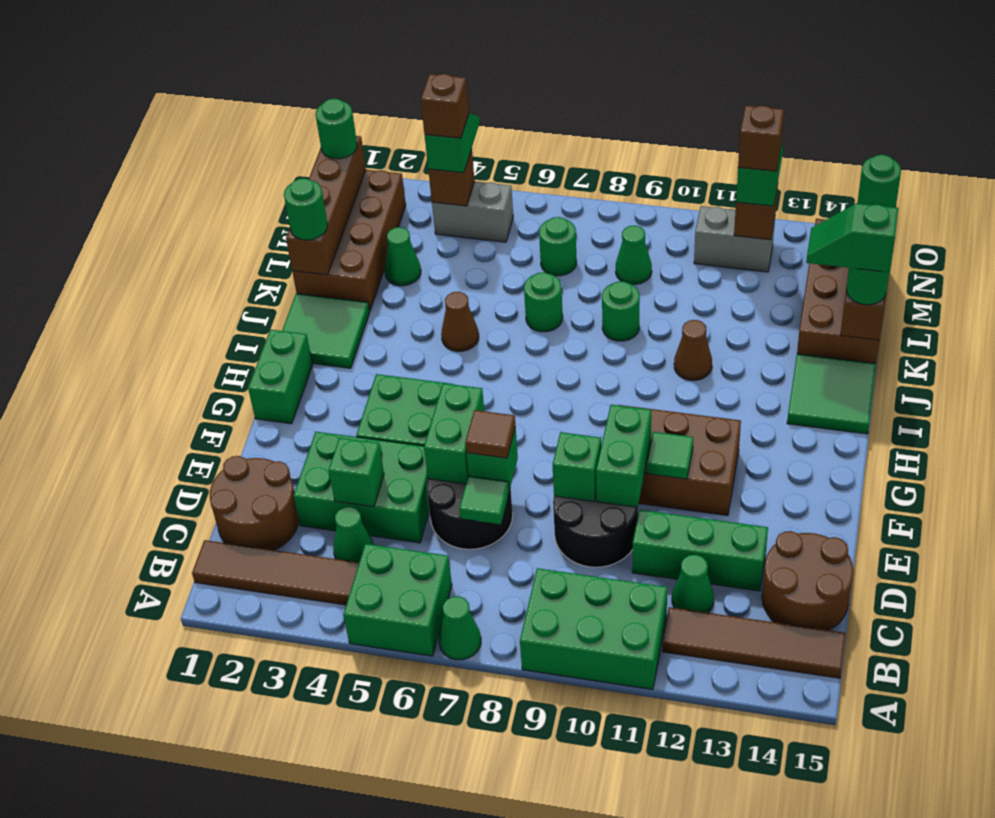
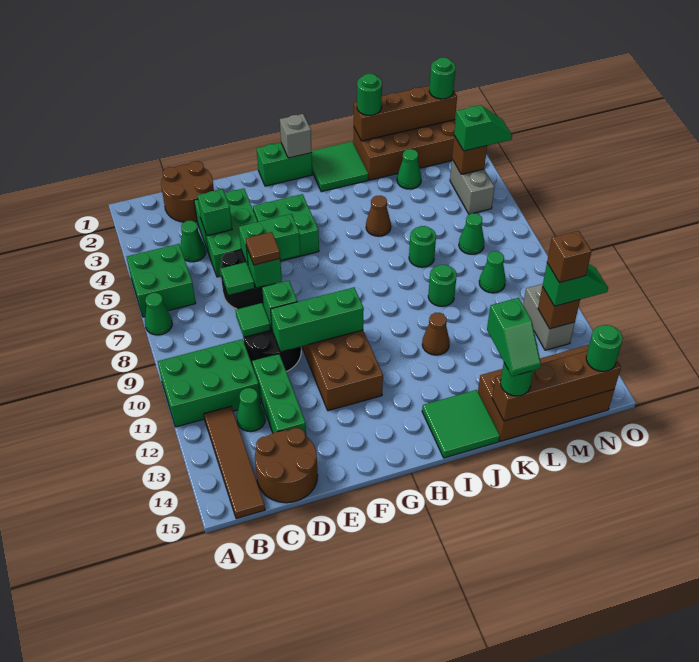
green 2x3 brick [520,568,667,690] -> green 2x3 brick turned to [158,339,261,427]
brown 1x4 tile [192,540,359,605] -> none
green 1x2 brick [596,405,651,507] -> green 1x3 brick [271,287,364,352]
green 1x1 tile [647,432,693,479] -> green 1x1 tile moved to [236,303,271,337]
none -> grey 1x1 brick [280,114,312,158]
green 1x2 slope [806,203,898,272] -> green 1x2 slope turned to [487,298,541,376]
green 1x1 round brick [539,217,577,276] -> green 1x1 cone [459,213,484,254]
brown 1x1 brick [421,74,469,138] -> none

